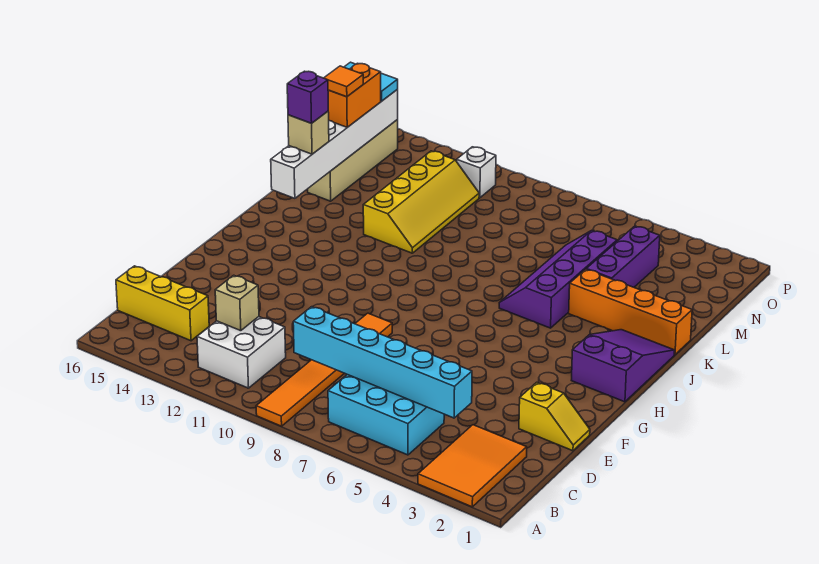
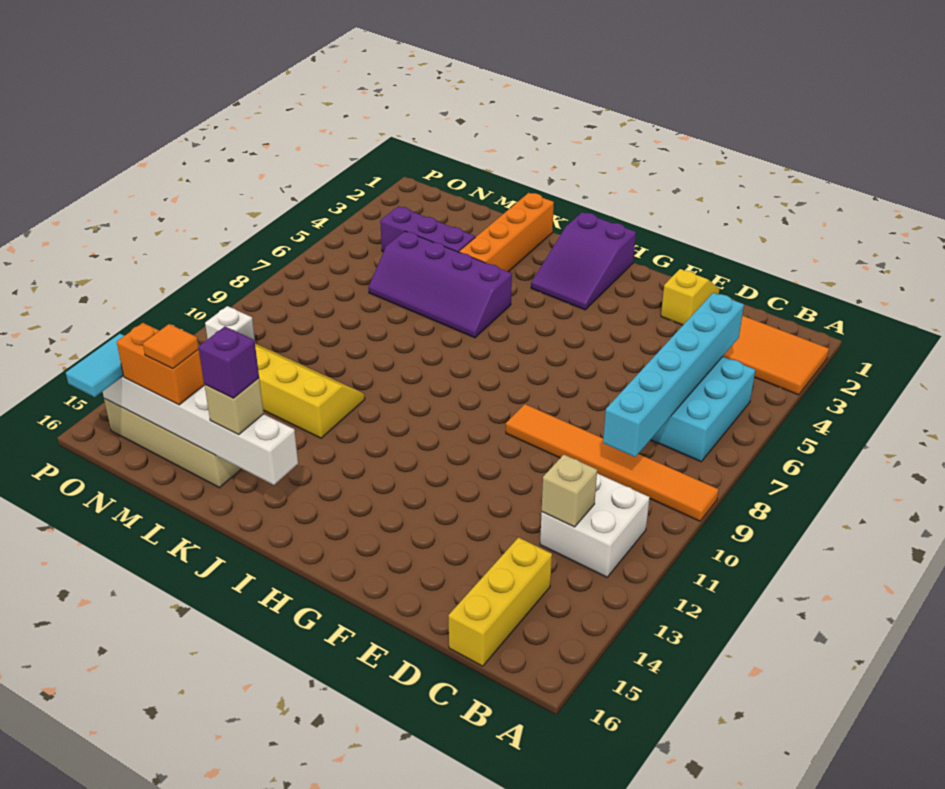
purple 2x3 slope [571,330,675,402] -> purple 2x3 slope turned to [531,212,636,310]

